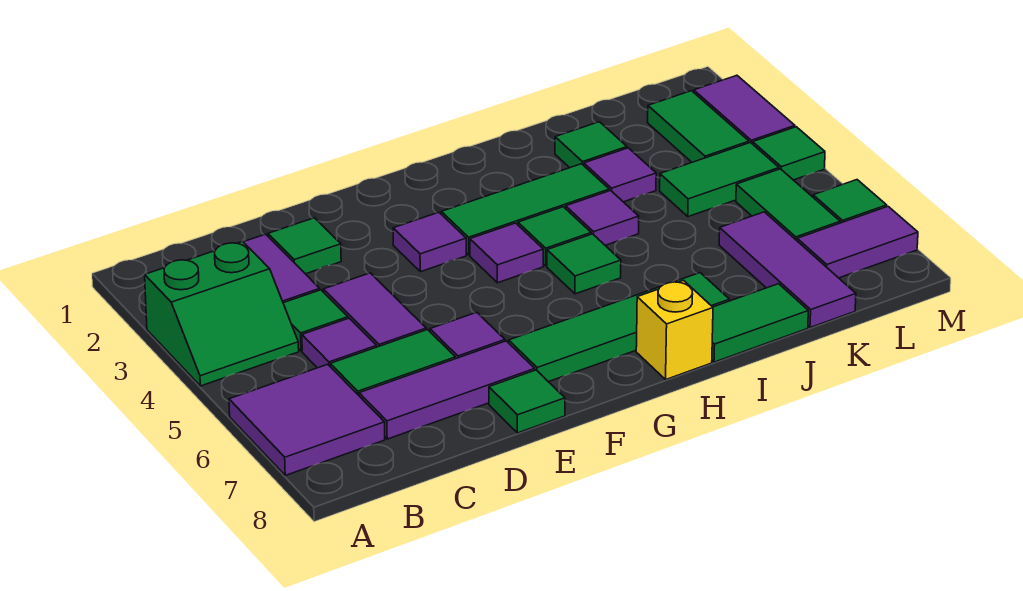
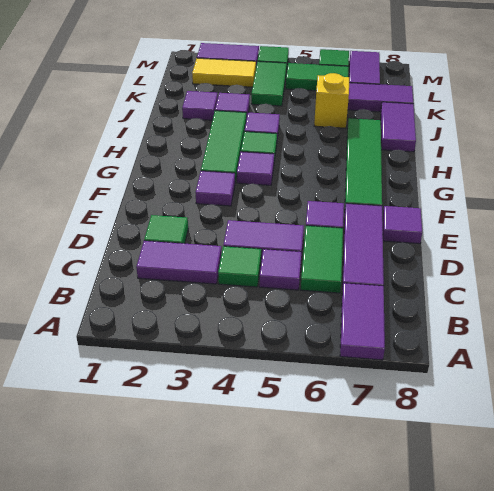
green 2x2 slope [145,241,299,386] -> none
purple 2x2 tile [229,364,385,475] -> purple 1x2 tile [340,283,385,360]
green 1x1 tile [489,370,565,433] -> purple 1x1 tile [383,206,422,244]
green 1x1 tile [547,234,621,294] -> none
yellow 1x1 brick [636,280,713,379] -> yellow 1x1 brick moved to [314,73,350,128]
green 1x2 tile [712,284,808,362] -> purple 1x2 tile [381,102,416,152]
green 1x1 tile [555,122,627,168] -> purple 1x1 tile [182,91,218,120]
green 1x2 tile [648,91,749,162] -> yellow 1x2 tile [192,58,256,87]

